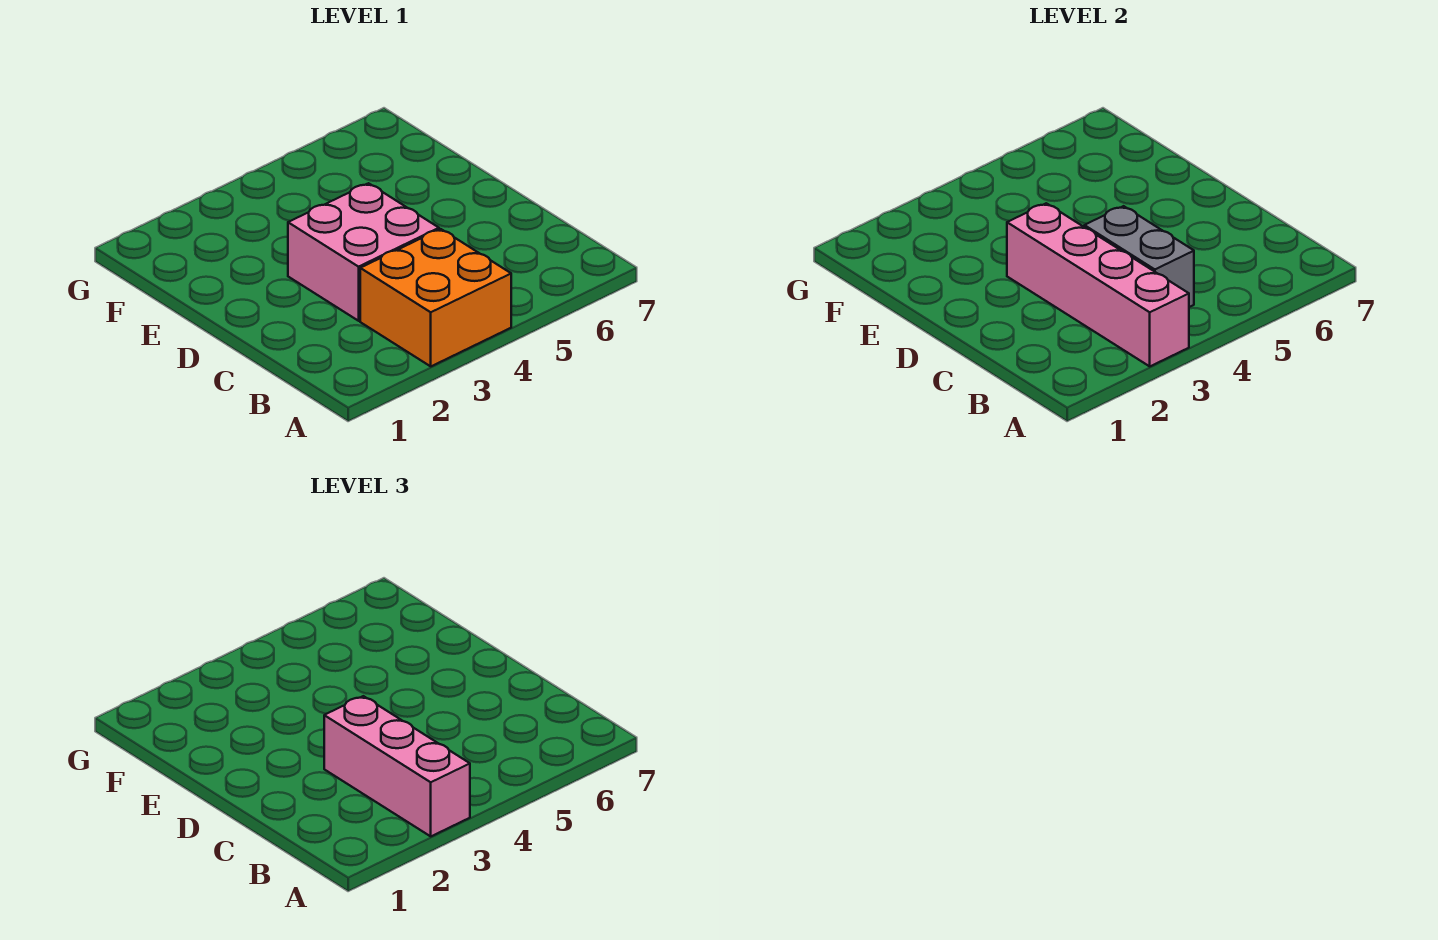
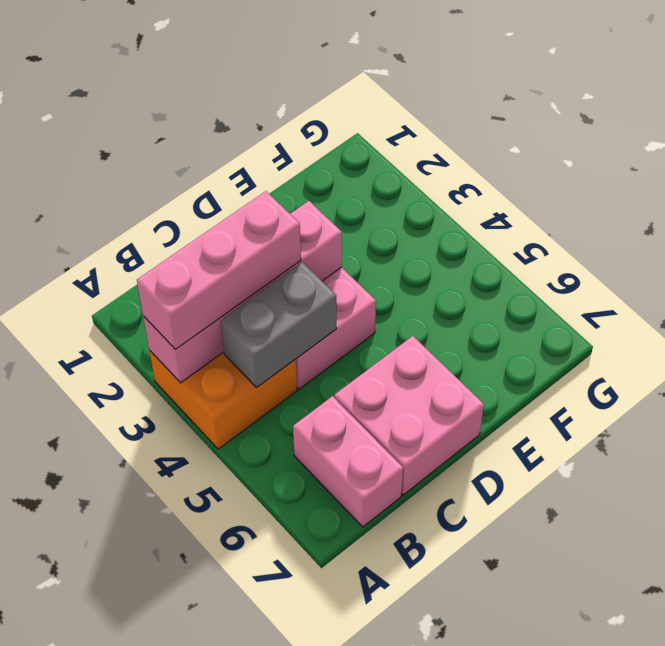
none -> pink 1x2 brick [293,396,403,527]
none -> pink 2x2 brick [334,336,484,495]

